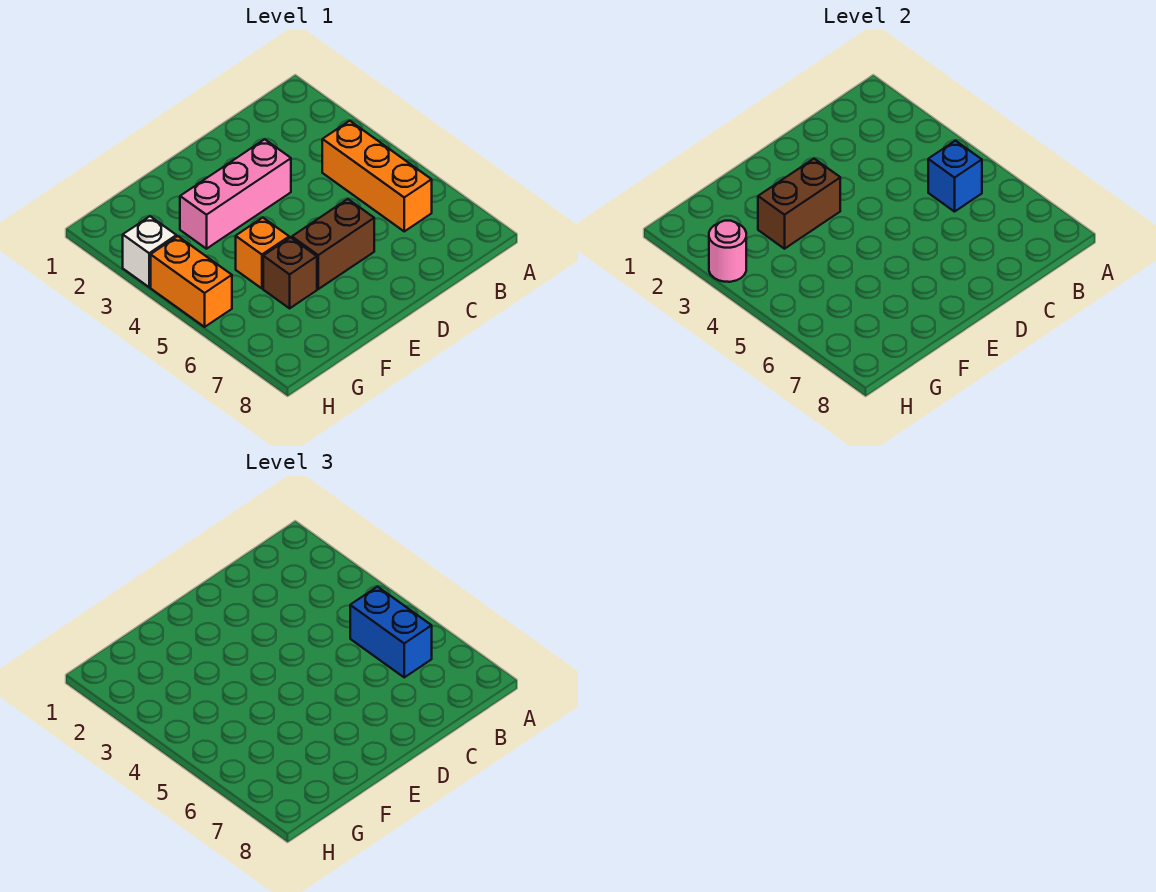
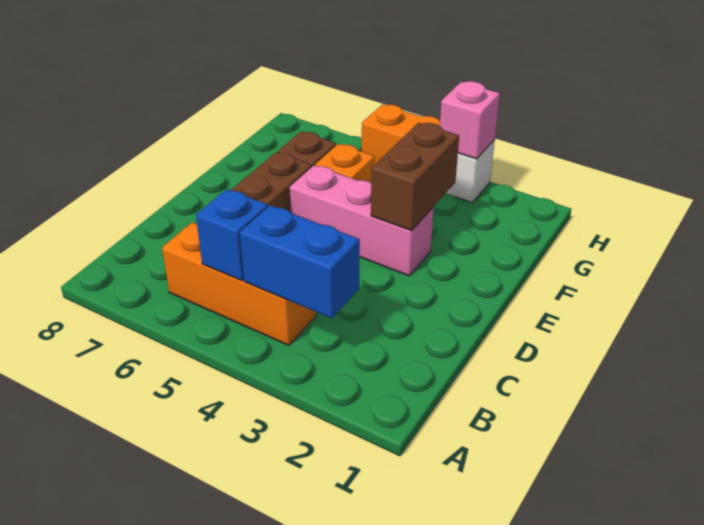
blue 1x2 brick [350,586,432,677] -> blue 1x2 brick moved to [240,205,360,318]
pink 1x3 brick [180,139,291,249] -> pink 1x3 brick turned to [290,165,434,276]
pink 1x1 round brick [709,221,746,282] -> pink 1x1 brick [440,81,500,159]

